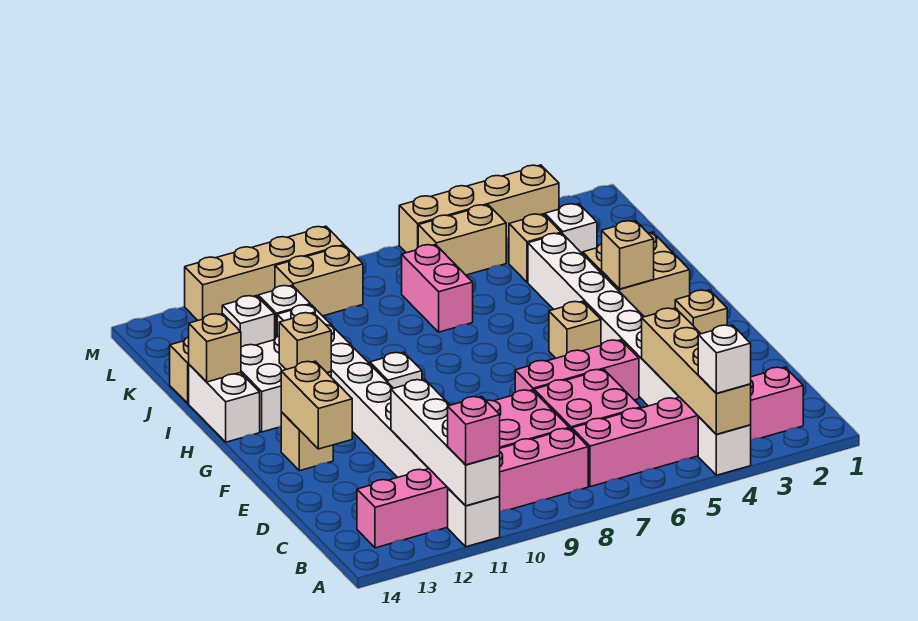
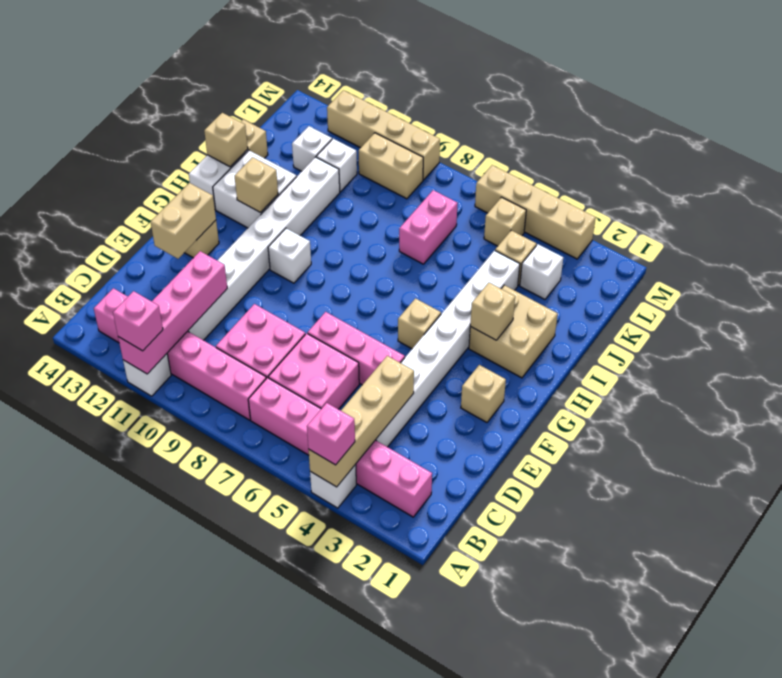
white 1x1 brick [698,325,751,393] -> pink 1x1 brick [307,403,355,465]
white 1x4 brick [391,380,500,506] -> pink 1x4 brick [118,251,227,374]
tan 1x2 brick [418,205,506,275] -> tan 1x1 brick [484,197,526,246]

